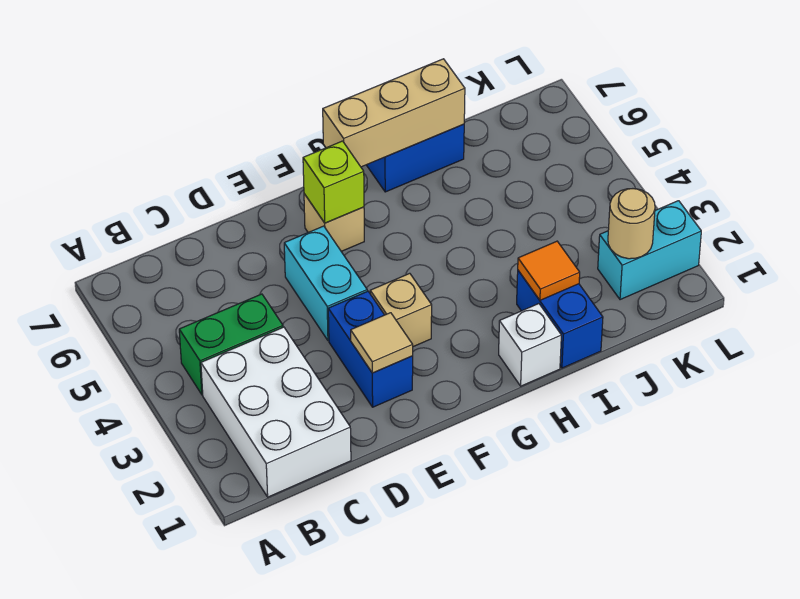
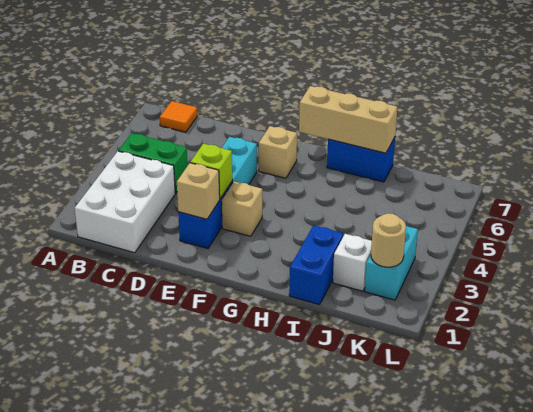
tan 1x1 tile [351,313,413,373] -> tan 1x1 brick [177,163,220,219]
lime 1x1 brick [303,141,364,223] -> lime 1x1 brick moved to [190,144,232,199]
white 1x1 brick [499,304,561,386] -> white 1x1 brick moved to [333,234,372,291]
orange 1x1 tile [518,241,580,300] -> orange 1x1 tile moved to [160,101,197,132]
cyan 1x2 brick [598,201,701,300] -> cyan 1x2 brick turned to [365,226,418,300]

